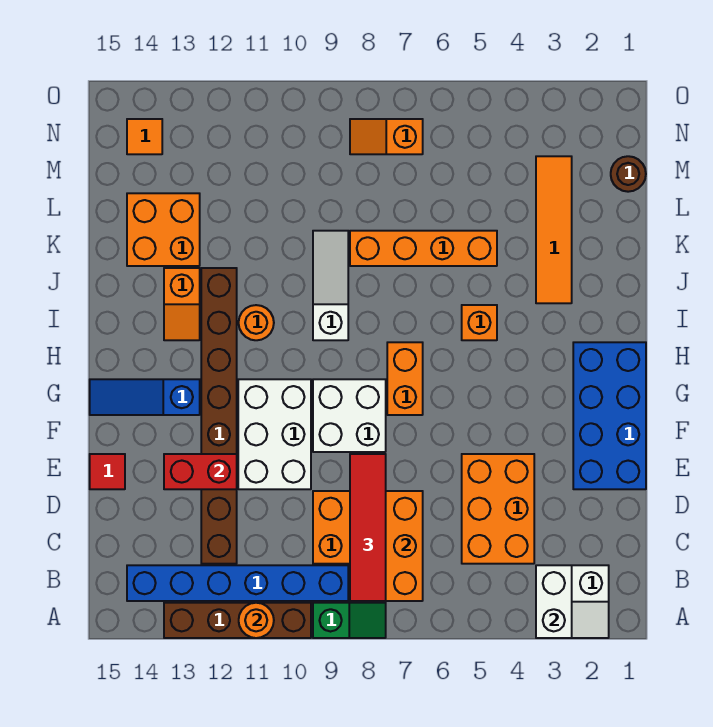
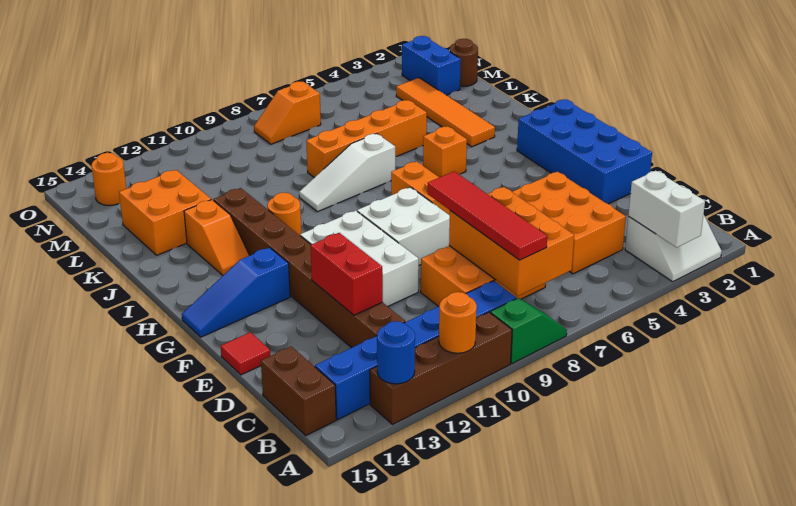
none -> blue 1x1 round brick [377,321,415,384]
none -> brown 1x2 brick [261,346,336,435]
red 1x2 brick [164,454,237,489] -> red 1x2 brick turned to [311,233,383,315]
white 1x3 slope [313,231,348,340] -> white 1x3 slope turned to [299,133,395,212]
none -> blue 1x2 brick [402,36,461,95]
orange 1x1 tile [127,119,162,154] -> orange 1x1 round brick [92,153,126,206]

